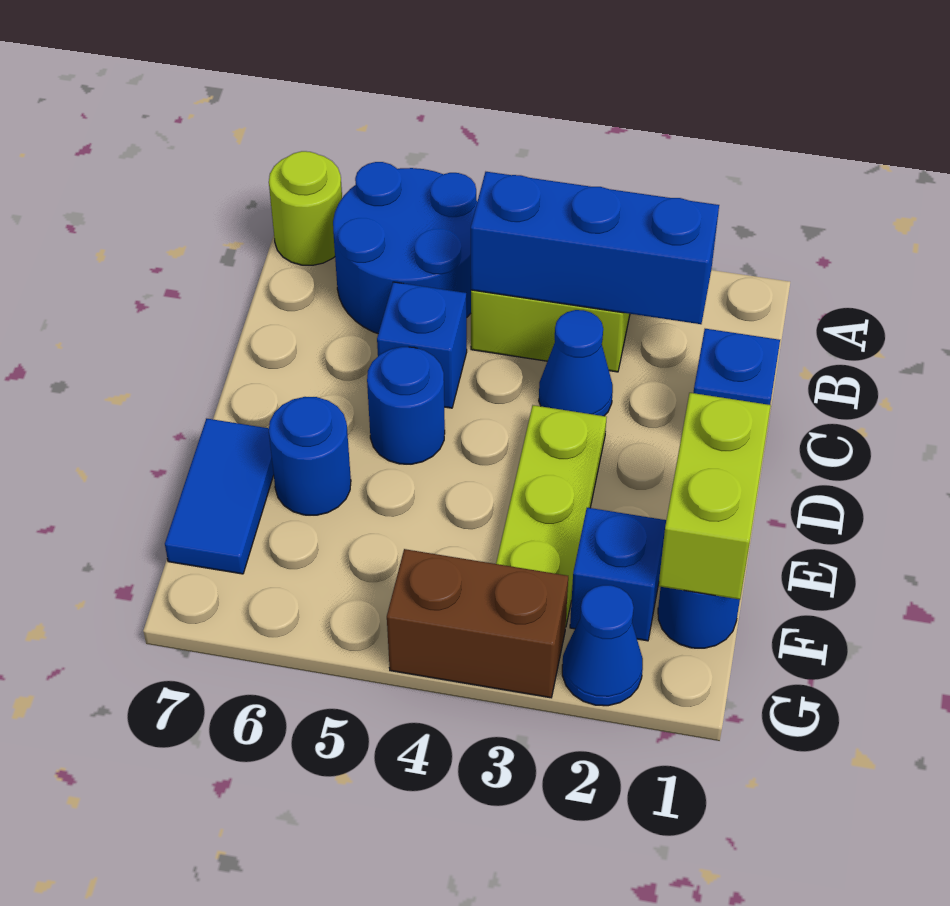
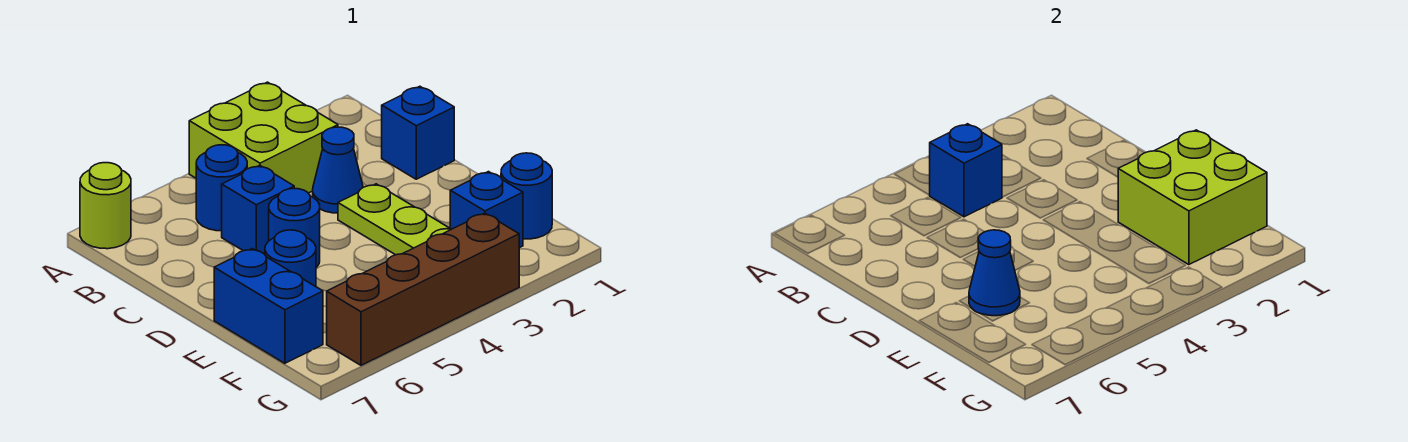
blue 2x2 round brick [333,162,477,333] -> blue 1x1 round brick [196,145,247,231]
blue 1x3 brick [471,172,719,324] -> blue 1x1 brick [930,124,1002,217]
lime 1x2 brick [659,393,771,599] -> lime 2x2 brick [1118,130,1267,265]
blue 1x2 tile [165,419,274,574] -> blue 1x2 brick [214,249,323,363]
blue 1x1 cone [562,585,643,706] -> blue 1x1 cone moved to [969,230,1020,316]
brown 1x2 brick [387,549,568,698] -> brown 1x4 brick [327,213,519,365]

